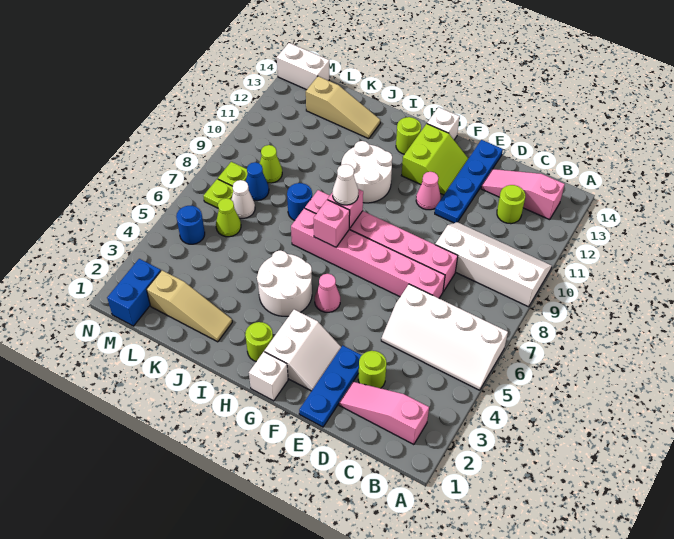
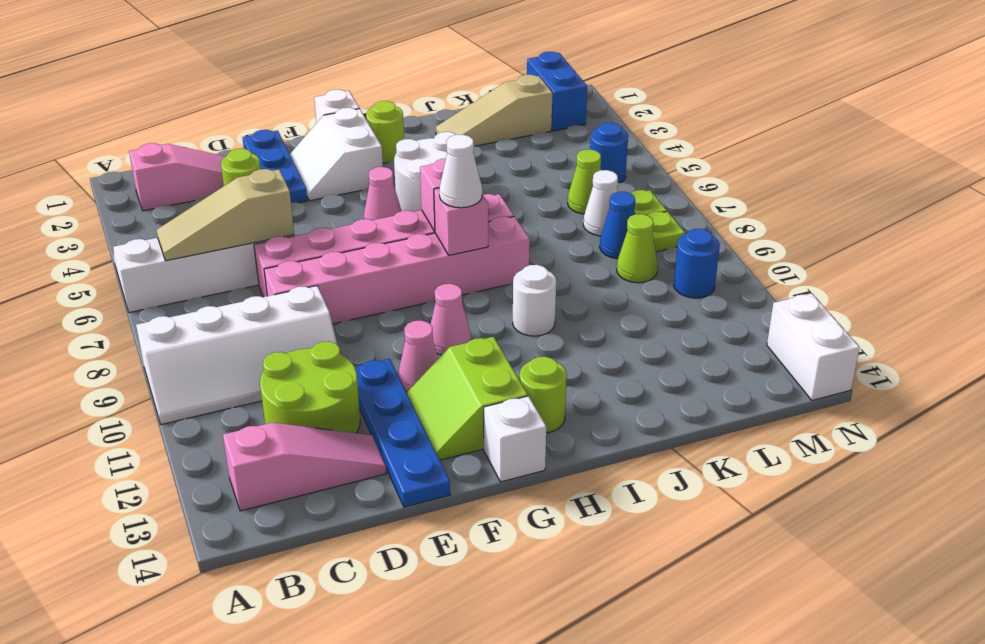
lime 1x1 round brick [497,185,525,224] -> lime 2x2 round brick [260,341,360,433]
none -> pink 1x1 cone [430,284,471,355]
white 2x2 round brick [341,141,392,203] -> white 1x1 round brick [513,265,556,336]
blue 1x1 round brick [287,183,312,220] -> blue 1x1 round brick moved to [674,229,720,298]
tan 1x3 slope [306,76,380,139] -> tan 1x3 slope moved to [156,169,294,261]
white 1x2 brick [277,43,329,90] -> white 1x2 brick turned to [767,294,860,400]

